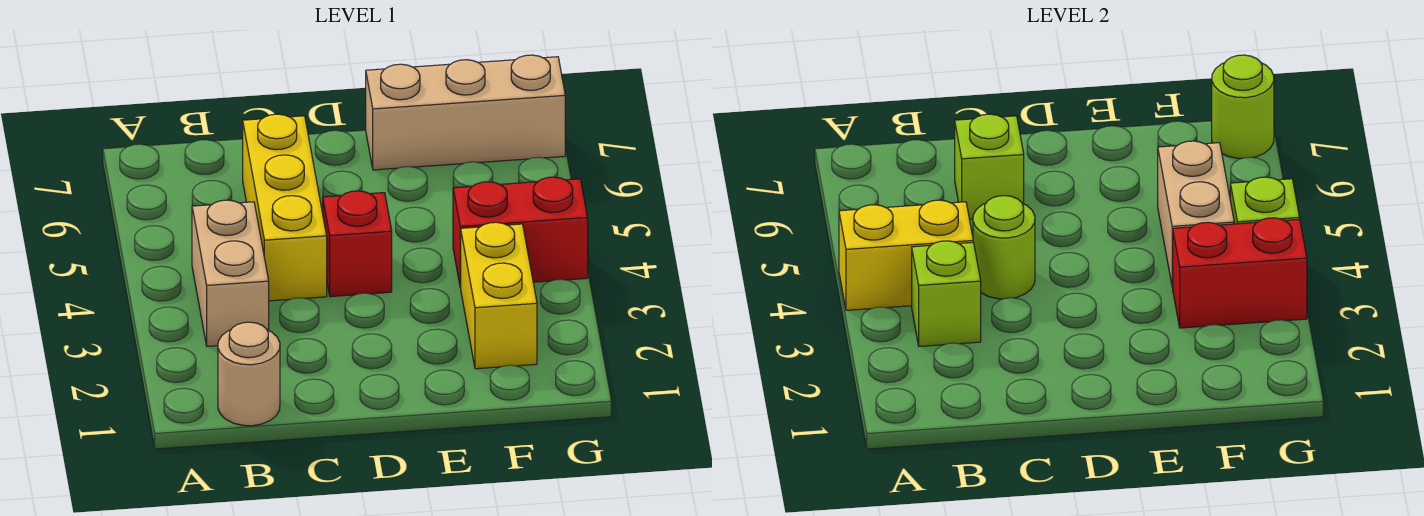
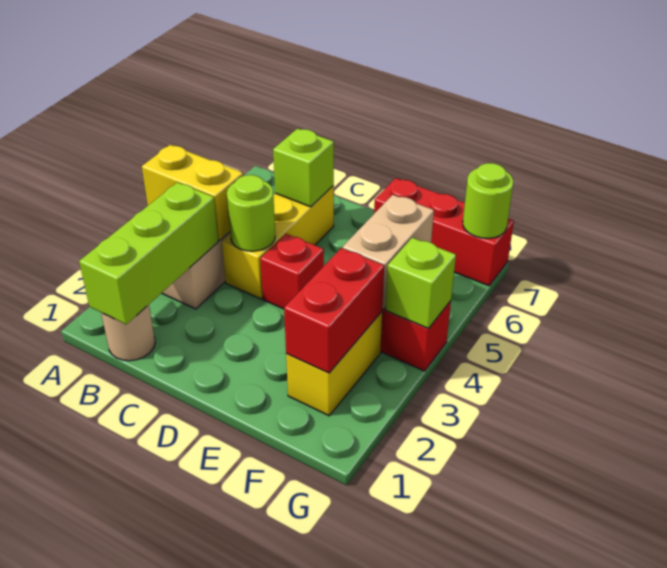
lime 1x1 brick [912,241,981,346] -> lime 1x3 brick [79,182,218,324]
tan 1x3 brick [366,55,565,170] -> red 1x3 brick [374,178,514,286]
red 1x2 brick [1173,218,1307,328] -> red 1x2 brick turned to [284,248,384,373]

